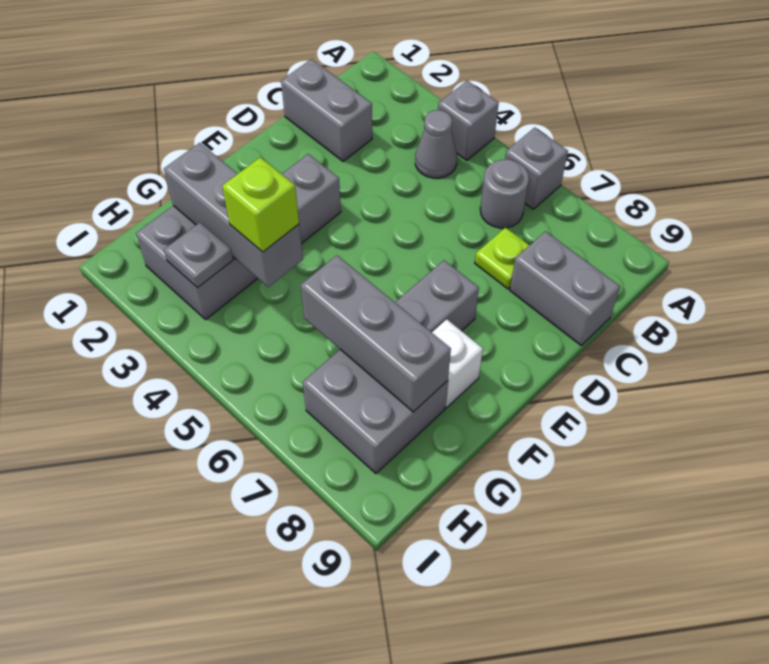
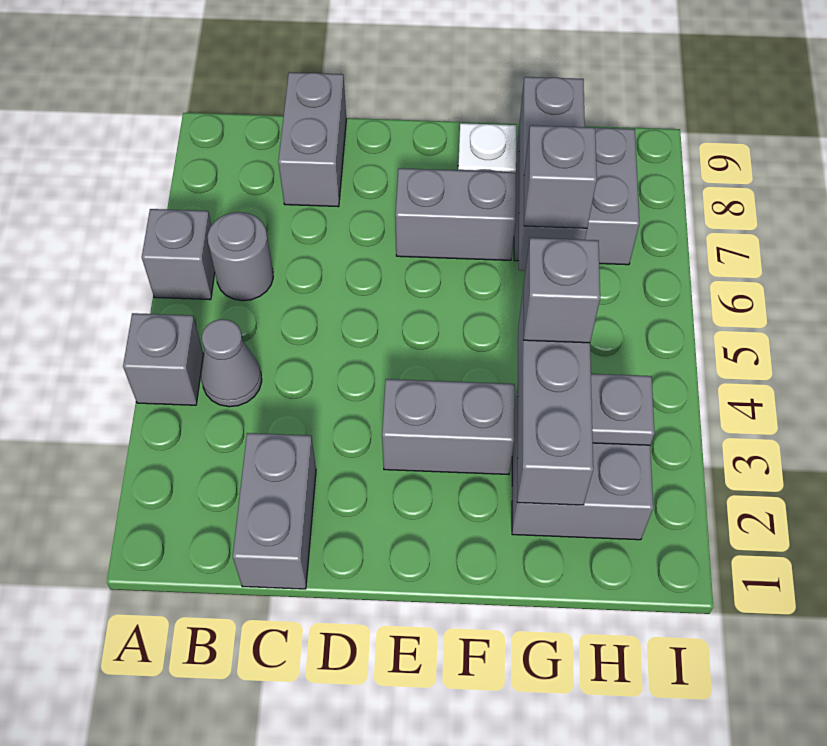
lime 1x1 plate [475,228,529,289] -> none
lime 1x1 brick [222,157,299,252] -> grey 1x1 brick [524,238,600,343]
none -> grey 1x1 brick [524,125,597,228]

